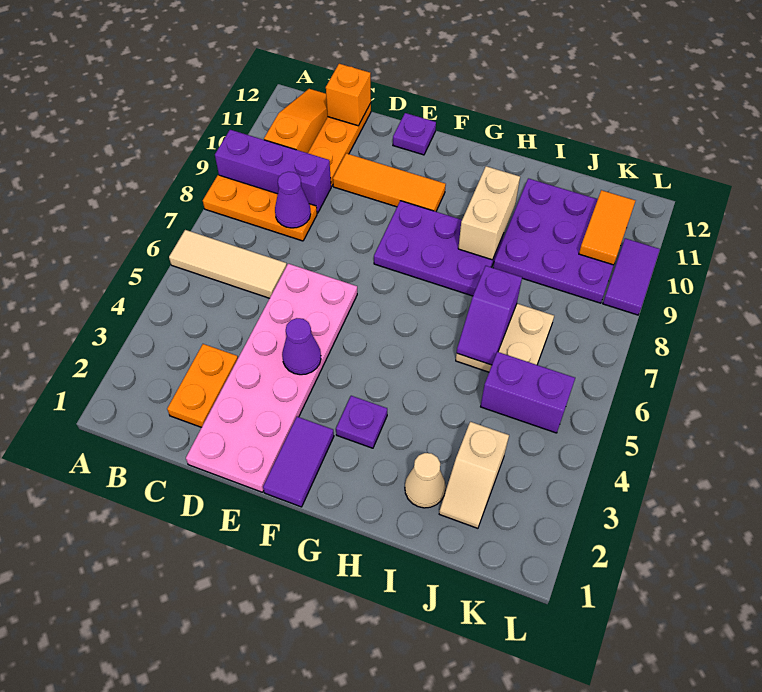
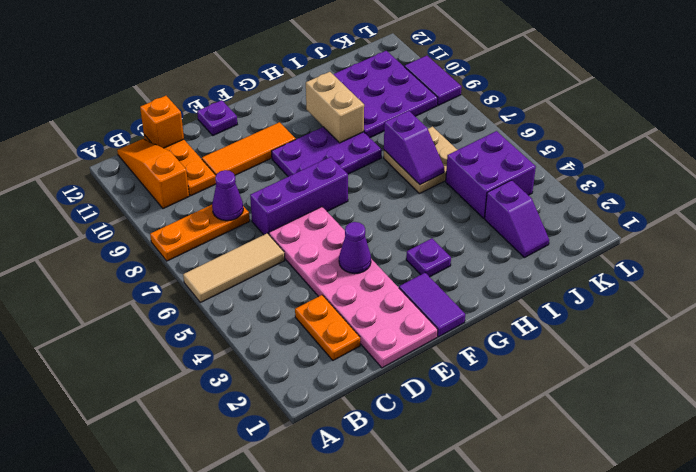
purple 1x3 brick [215,130,331,213] -> purple 1x3 brick moved to [250,157,348,235]
tan 1x1 cone [405,453,446,508] -> none
tan 1x2 slope [439,422,509,528] -> purple 1x2 slope [485,180,549,258]
purple 1x2 brick [481,352,575,433] -> purple 2x2 brick [446,131,536,218]
orange 1x2 tile [579,190,635,265] -> none

